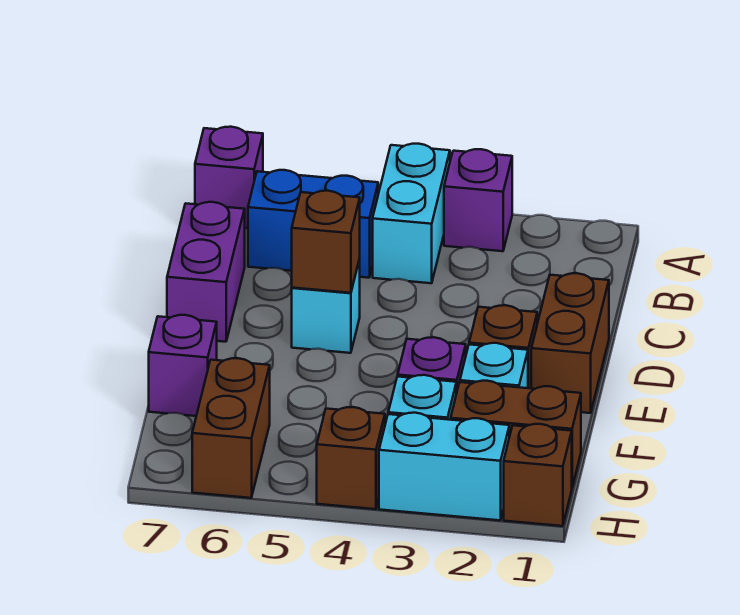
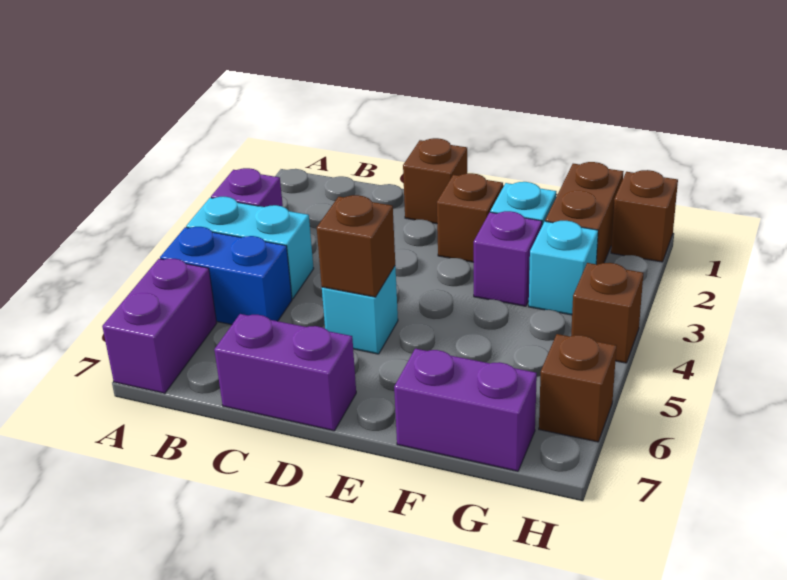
purple 1x1 brick [195,127,263,228] -> purple 1x2 brick [102,259,217,393]
blue 1x2 brick [248,170,378,278] -> blue 1x2 brick turned to [160,227,292,325]
brown 1x2 brick [531,273,609,413] -> brown 1x1 brick [403,138,467,224]
purple 1x1 brick [149,315,217,416] -> purple 1x2 brick [394,349,537,471]
brown 1x2 brick [192,358,270,498] -> brown 1x1 brick [539,334,616,442]
cyan 1x2 brick [379,413,509,520] -> none

